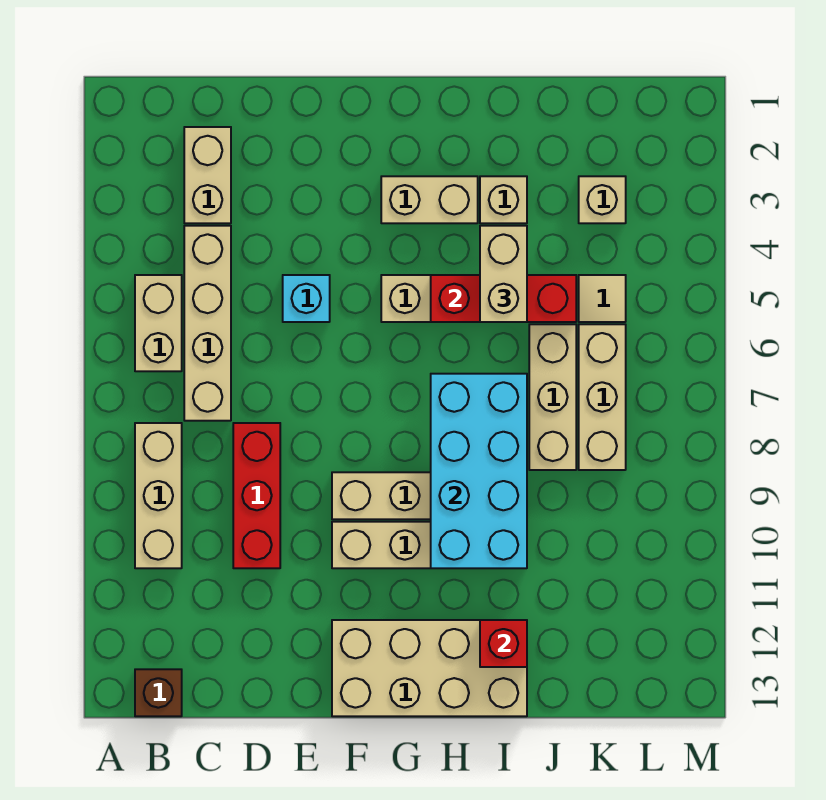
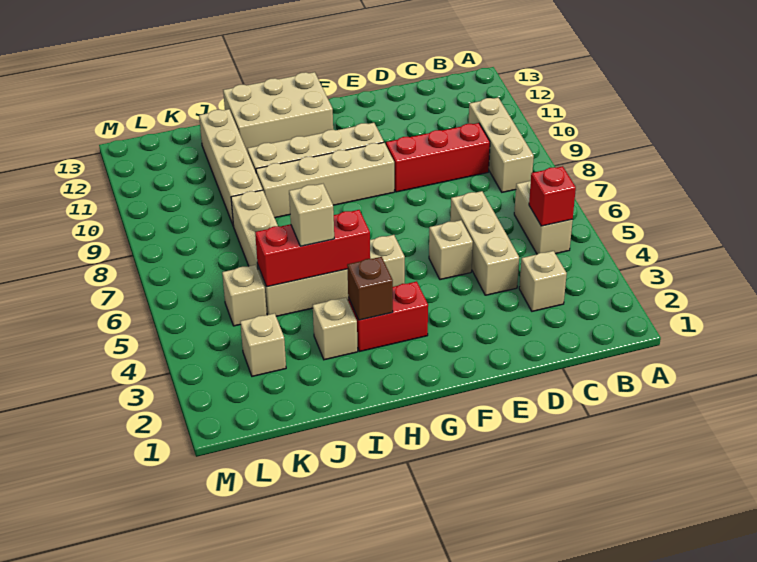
brown 1x1 brick [135,669,182,716] -> brown 1x1 brick moved to [347,257,393,320]
tan 1x2 brick [184,127,231,223] -> tan 1x1 brick [519,251,567,311]
tan 1x4 brick [184,226,231,421] -> tan 1x4 brick moved to [199,109,263,224]
red 1x3 brick [233,423,280,568] -> red 1x3 brick turned to [386,123,490,192]
cyan 1x1 brick [283,275,330,322] -> tan 1x1 brick [429,220,473,280]
tan 2x4 brick [332,620,527,716] -> tan 2x3 brick [223,72,333,152]
tan 1x2 brick [381,176,478,223] -> red 1x2 brick [348,281,428,352]
cyan 2x4 brick [431,374,527,568] -> none
tan 1x2 brick [480,226,527,322] -> tan 1x1 brick [289,184,334,246]
red 1x1 brick [480,620,527,667] -> red 1x1 brick moved to [529,166,576,226]
tan 1x1 tile [579,275,626,322] -> tan 1x1 brick [222,265,267,326]
tan 1x3 brick [579,324,626,470] -> tan 1x3 brick moved to [450,191,519,295]

